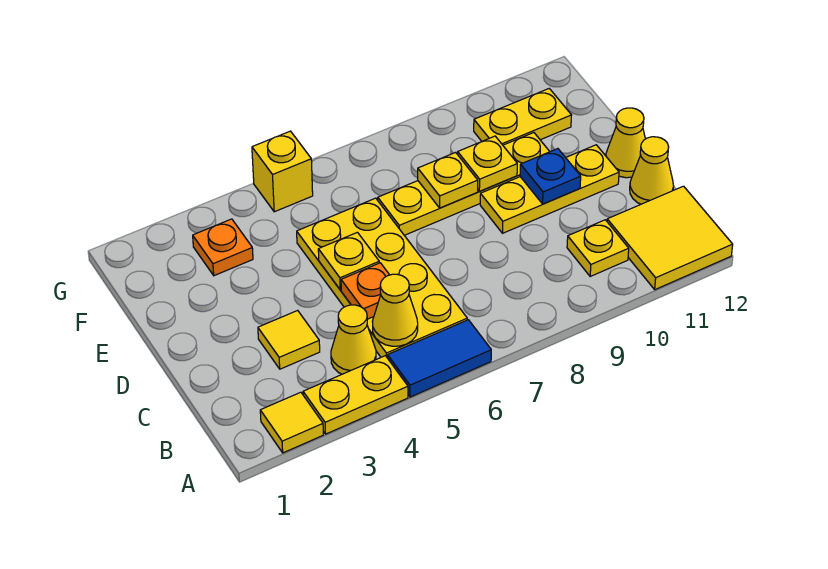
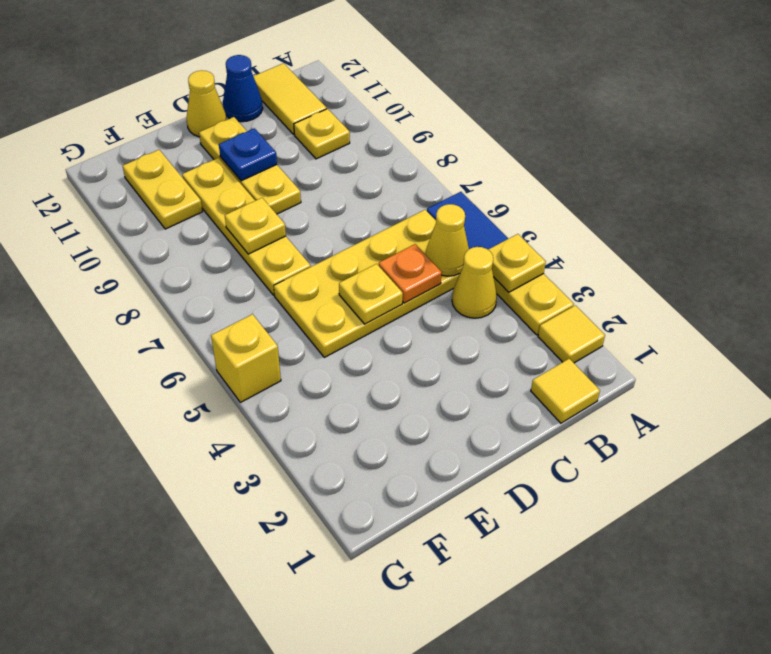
yellow 2x2 tile [607,186,733,290] -> yellow 1x2 tile [253,63,327,135]
yellow 1x1 tile [258,310,320,369] -> yellow 1x1 tile moved to [531,359,600,423]
yellow 1x1 cone [630,137,674,204] -> blue 1x1 cone [223,55,263,122]
yellow 1x1 plate [458,136,517,191] -> yellow 1x1 plate moved to [488,234,546,292]
orange 1x1 plate [193,219,253,276] -> none

